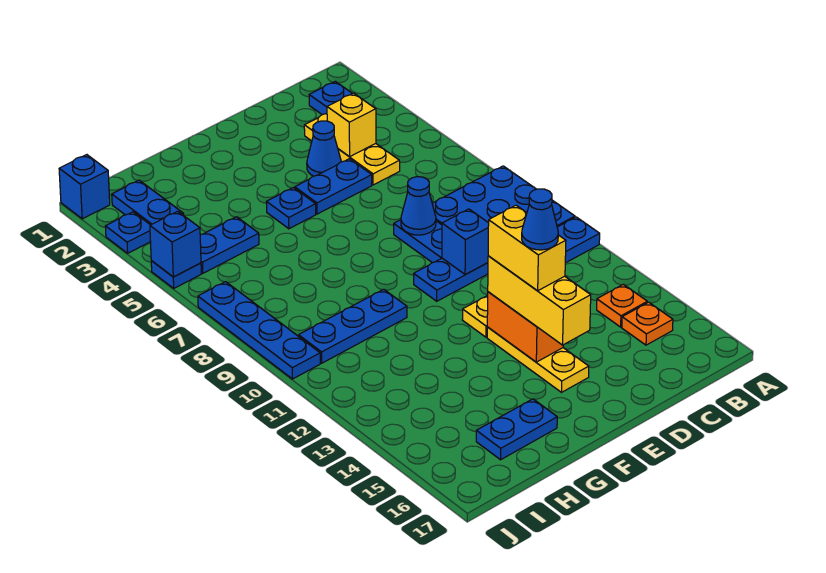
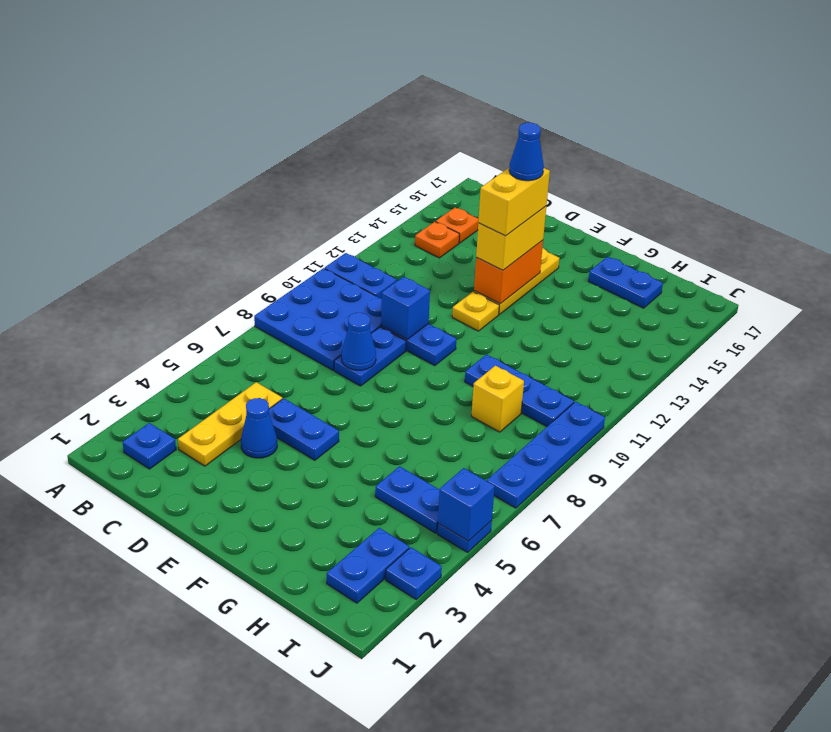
yellow 1x1 brick [327,93,376,157] -> yellow 1x1 brick moved to [471,366,524,432]
yellow 1x3 brick [488,256,591,345] -> yellow 1x2 brick [476,206,546,270]
blue 1x1 plate [266,188,316,229] -> none
blue 1x1 brick [59,155,110,219] -> none

